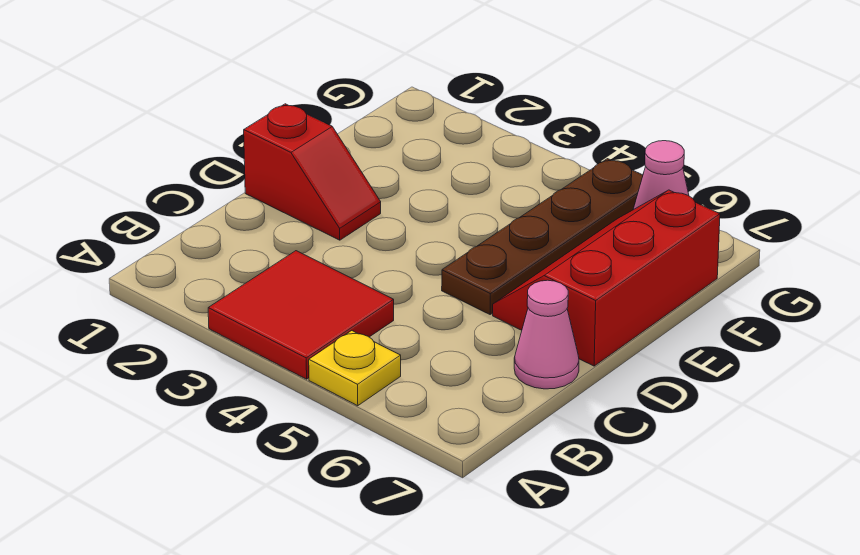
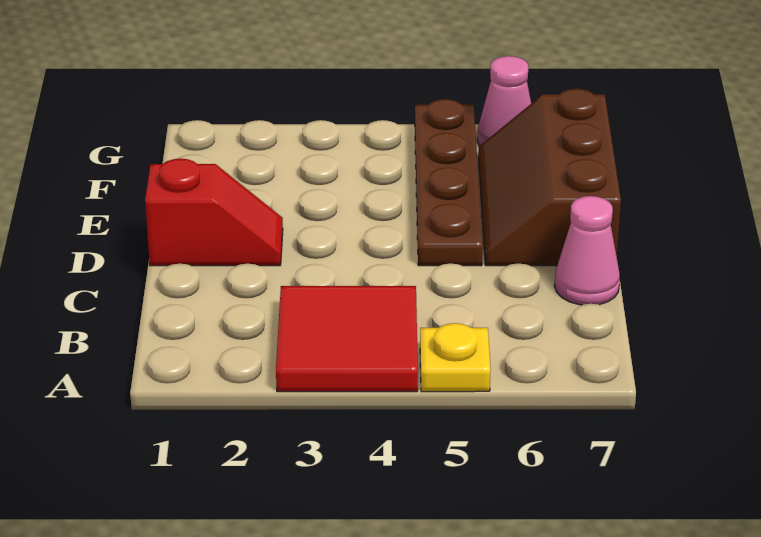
red 2x3 slope [493,190,720,366] -> brown 2x3 slope [478,89,621,266]

